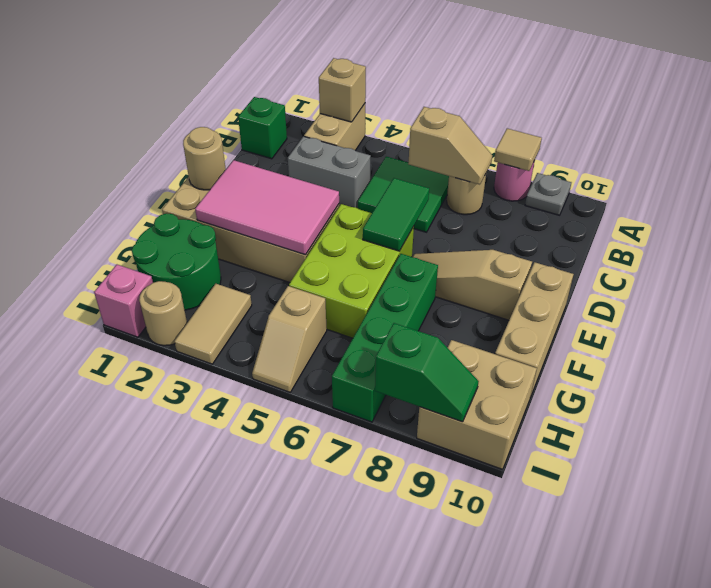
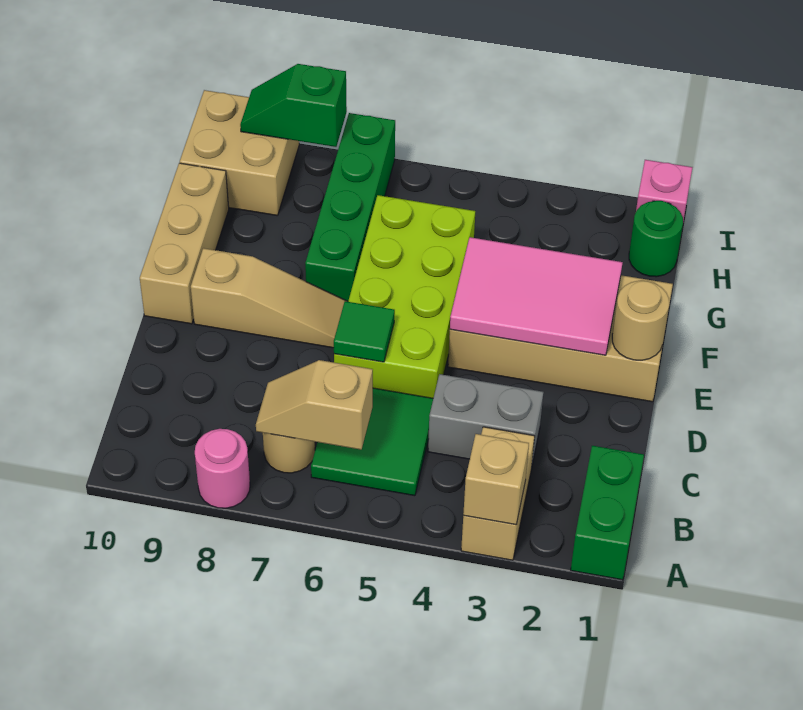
tan 1x1 tile [494,129,542,171] -> none
grey 1x1 plate [525,173,571,215] -> none
green 1x1 brick [238,97,287,159] -> green 1x2 brick [571,446,644,580]
green 1x2 tile [363,178,429,251] -> green 1x1 tile [334,301,395,362]
lime 2x3 brick [289,204,414,338] -> lime 2x4 brick [334,195,475,398]
green 2x2 round brick [132,213,221,310] -> green 1x1 round brick [629,201,683,277]
tan 1x2 tile [174,284,252,364] -> none
tan 1x2 slope [252,286,327,392] -> none
tan 1x1 round brick [139,281,187,346] -> none

